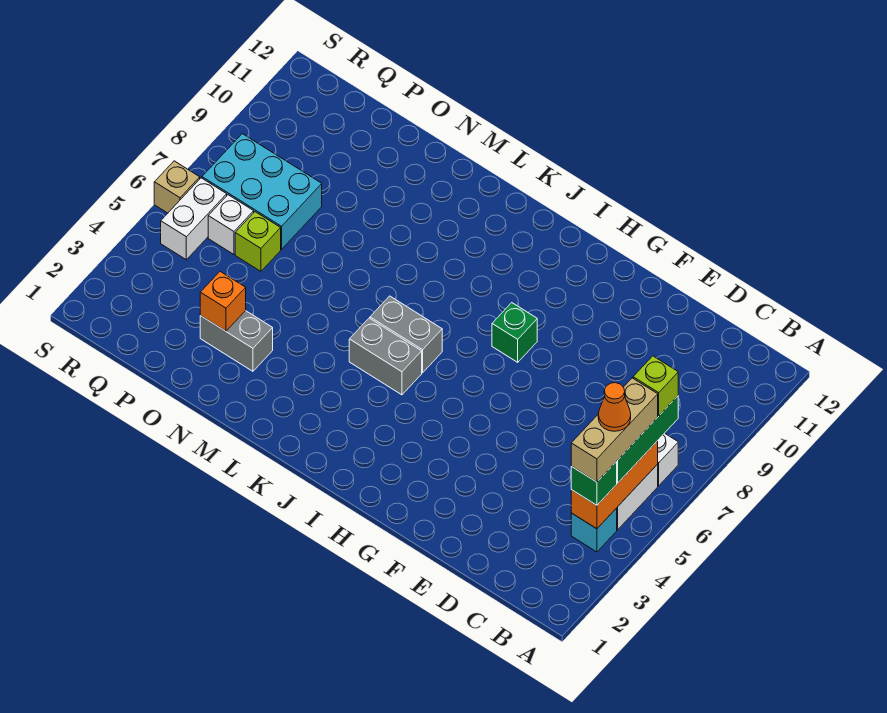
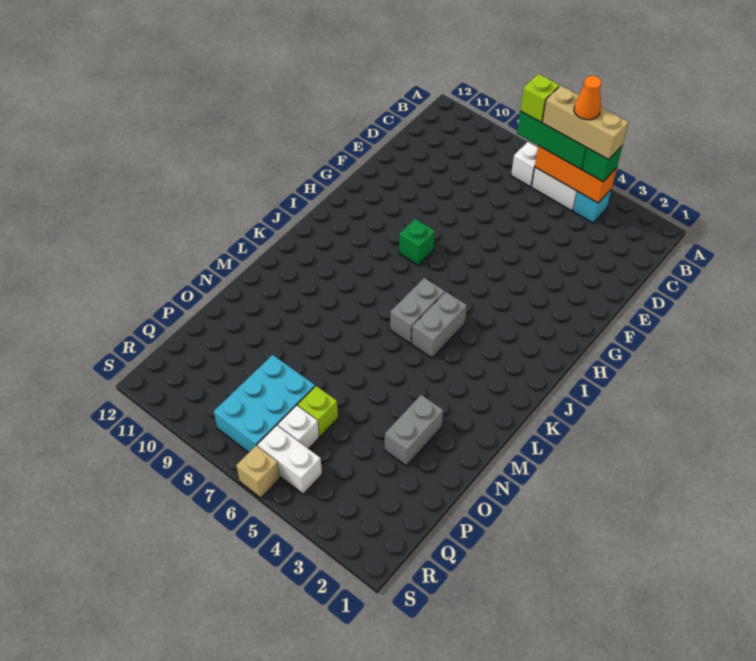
orange 1x1 brick [200,271,246,331] -> none

